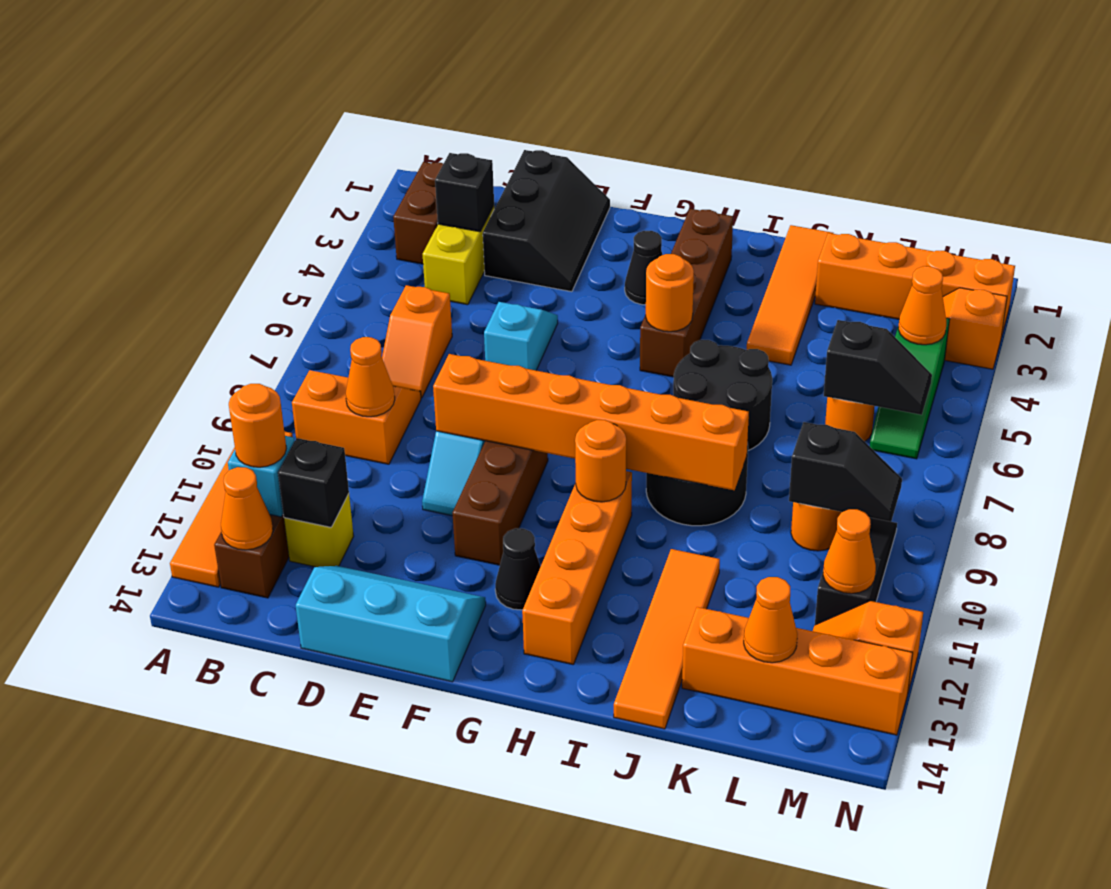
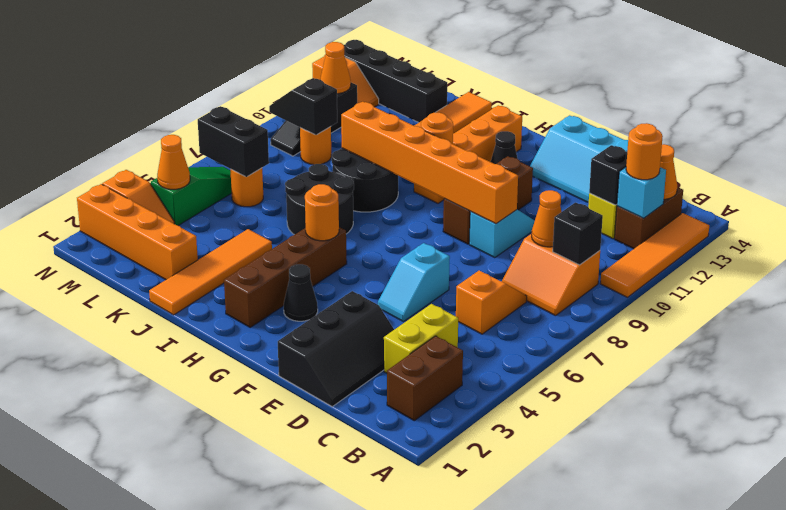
black 1x1 brick [435,153,494,232] -> black 1x1 brick moved to [553,203,603,265]
black 2x3 slope [483,150,610,292] -> black 2x3 slope turned to [278,291,394,406]
orange 1x4 brick [682,607,913,735] -> black 1x4 brick [344,40,447,122]
black 1x2 slope [824,320,932,415] -> black 1x2 brick [198,106,269,177]
orange 1x1 cone [744,577,797,663] -> none

